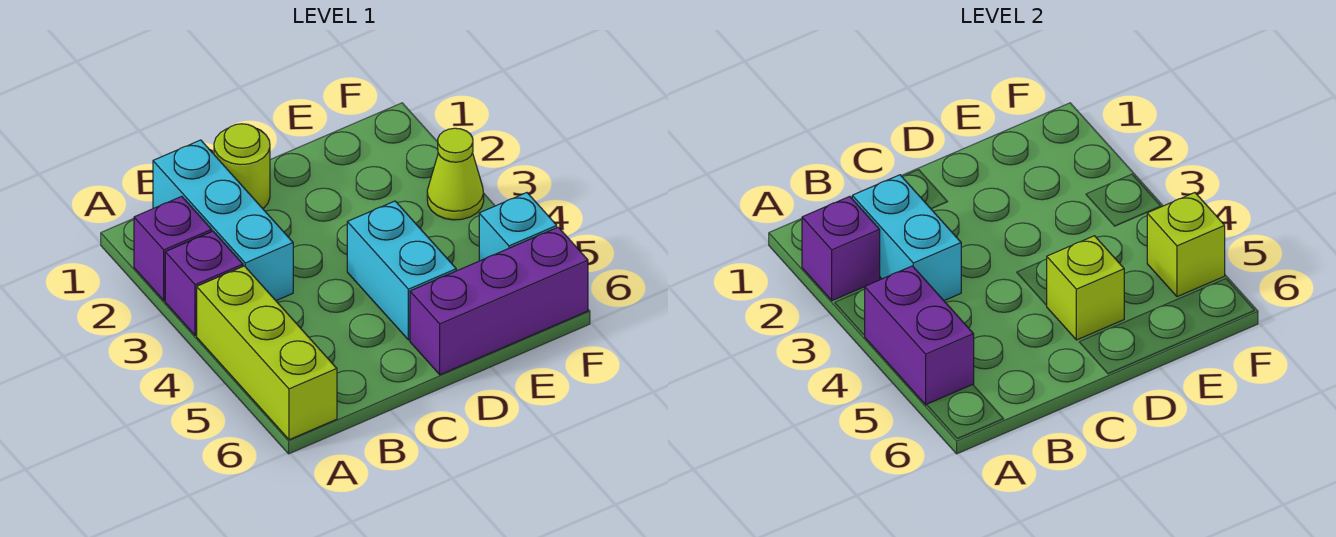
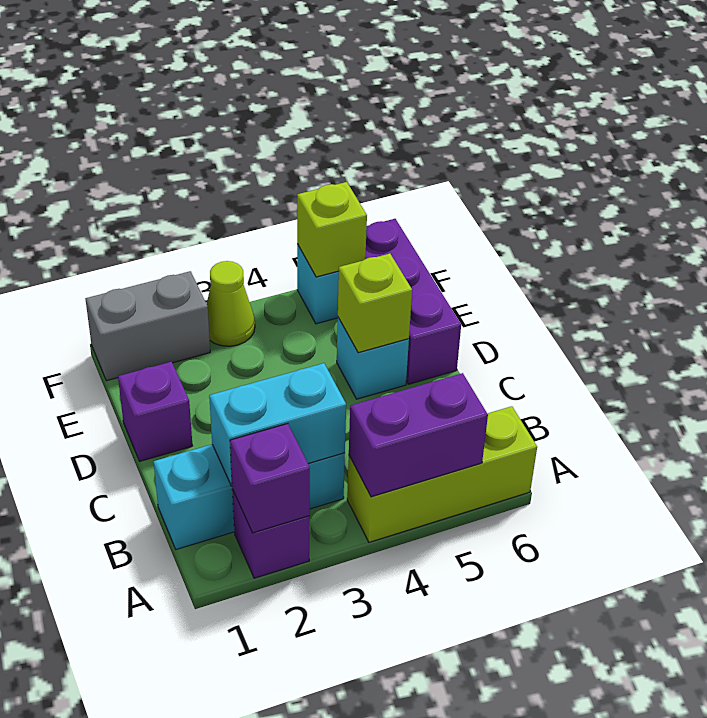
purple 1x1 brick [165,231,243,335] -> purple 1x1 brick moved to [118,362,193,461]
lime 1x1 round brick [214,124,270,209] -> none
cyan 1x2 brick [347,201,456,340] -> cyan 1x1 brick [337,318,409,399]
none -> grey 1x2 brick [85,271,210,381]

